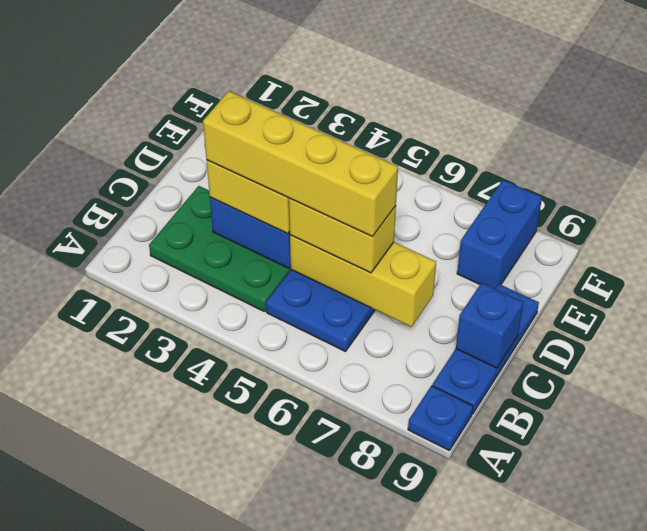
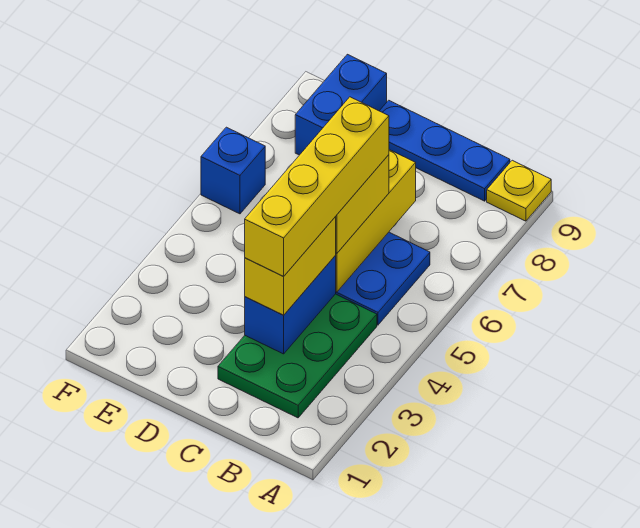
blue 1x1 plate [408,386,473,451] -> yellow 1x1 plate [487,160,551,221]
blue 1x1 brick [456,283,523,368] -> blue 1x1 brick moved to [201,127,265,214]
blue 1x2 brick [457,180,542,289] -> blue 1x2 brick turned to [295,54,387,155]

